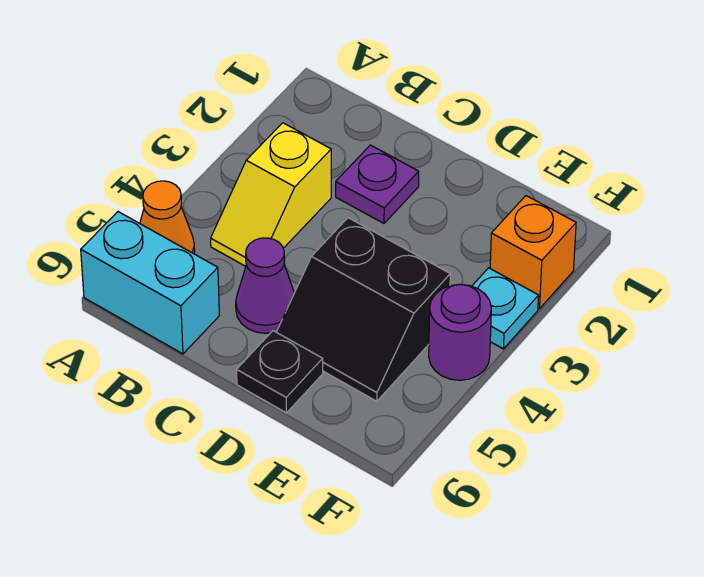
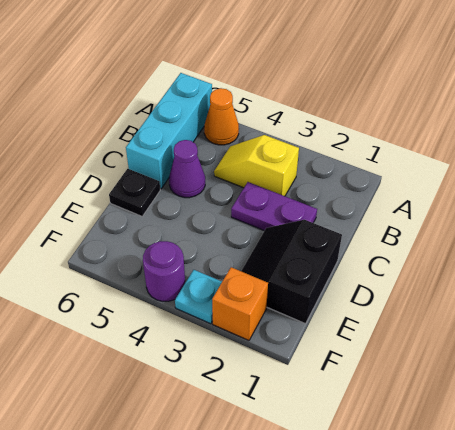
cyan 1x2 brick [81,212,219,354] -> cyan 1x3 brick [126,73,212,189]
purple 1x1 plate [336,145,419,223] -> purple 1x2 plate [231,182,317,231]
black 2x2 slope [277,218,450,401] -> black 2x2 slope moved to [241,220,342,324]

